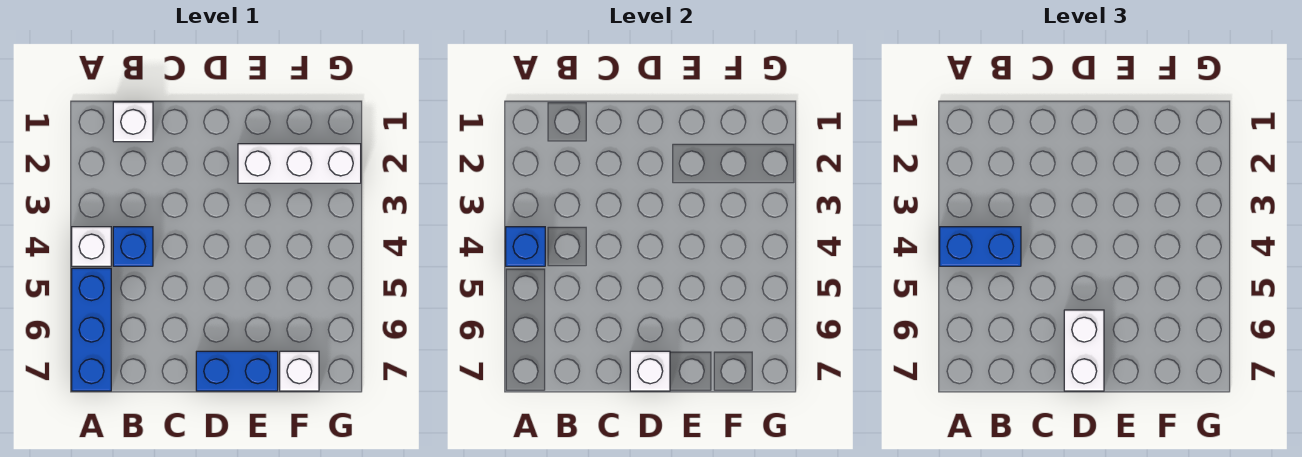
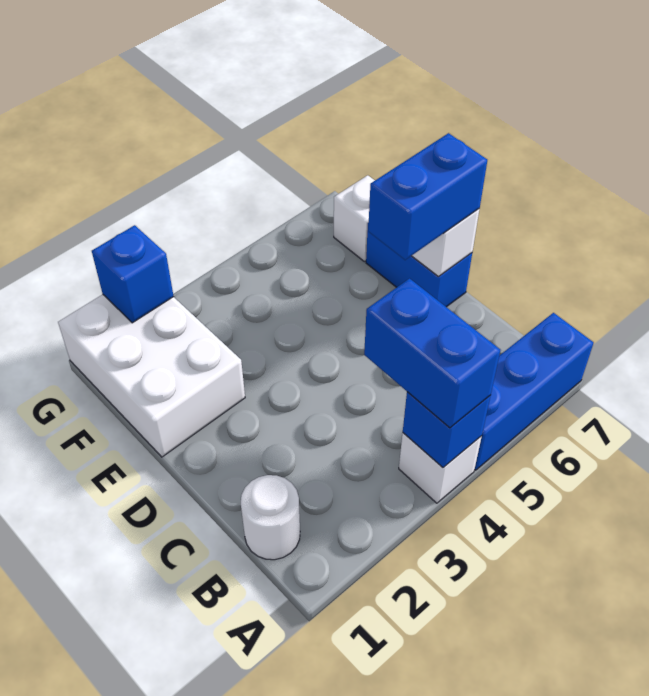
white 1x1 brick [113,102,153,142] -> white 1x1 round brick [241,475,300,560]
blue 1x1 brick [113,227,153,266] -> blue 1x1 brick moved to [92,225,174,323]
white 1x2 brick [1064,310,1104,391] -> blue 1x2 brick [368,133,487,260]
white 1x3 brick [238,144,361,183] -> white 2x3 brick [58,294,245,457]

